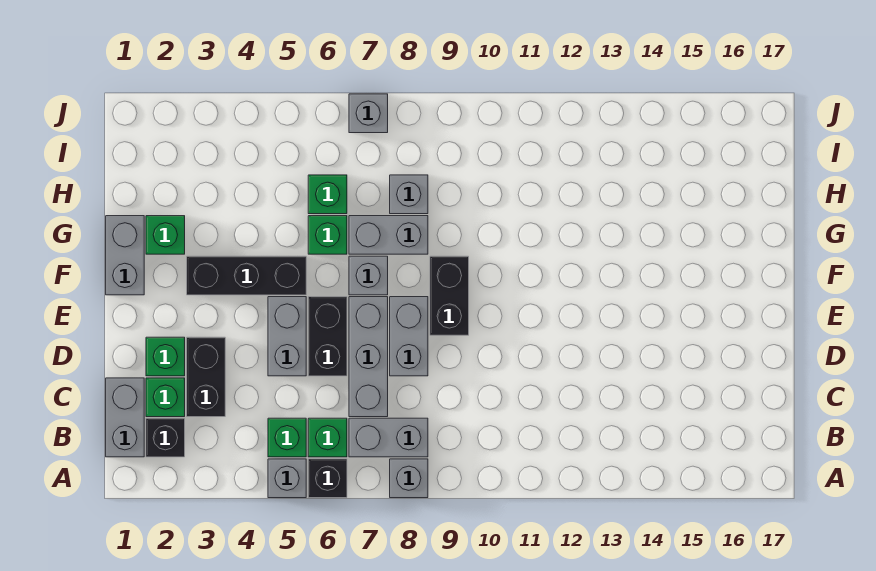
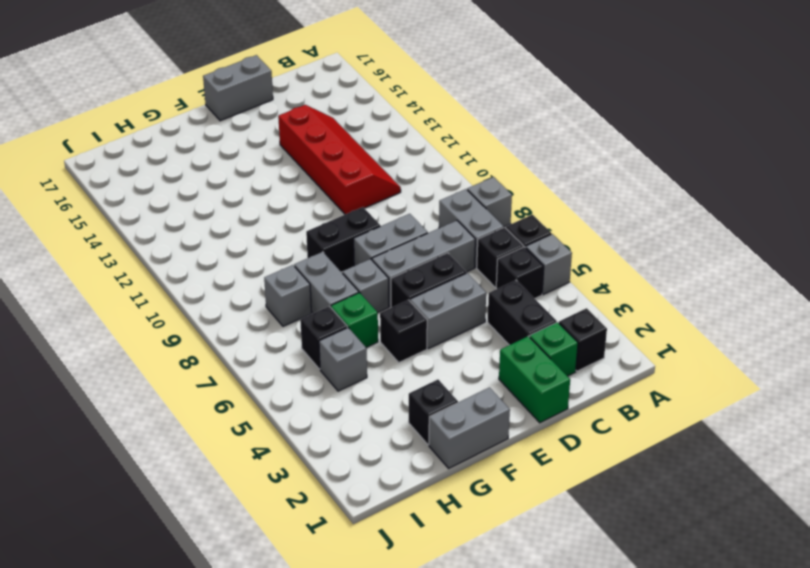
grey 1x2 brick [106,378,144,457] -> grey 1x2 brick moved to [203,55,273,121]
green 1x1 brick [268,418,306,457] -> black 1x1 brick [496,247,544,299]
green 1x1 brick [308,418,347,457] -> black 1x1 brick [477,227,523,287]
black 1x2 brick [187,337,225,417] -> black 1x2 brick turned to [488,280,557,345]
none -> red 2x4 slope [278,105,401,214]
green 1x1 brick [146,337,185,376] -> green 1x2 brick [499,336,570,423]
black 1x3 brick [187,256,306,295] -> black 1x1 brick [380,300,427,362]
green 1x1 brick [146,216,185,254] -> black 1x1 brick [409,380,458,445]
green 1x1 brick [308,175,347,214] -> black 1x1 brick [300,306,347,369]
grey 1x1 brick [349,94,388,133] -> grey 1x1 brick moved to [319,328,367,391]

